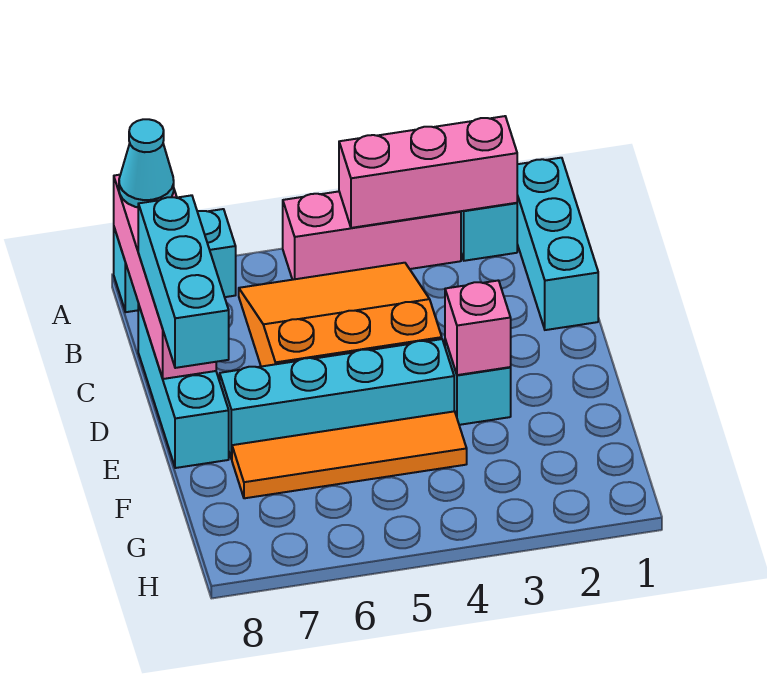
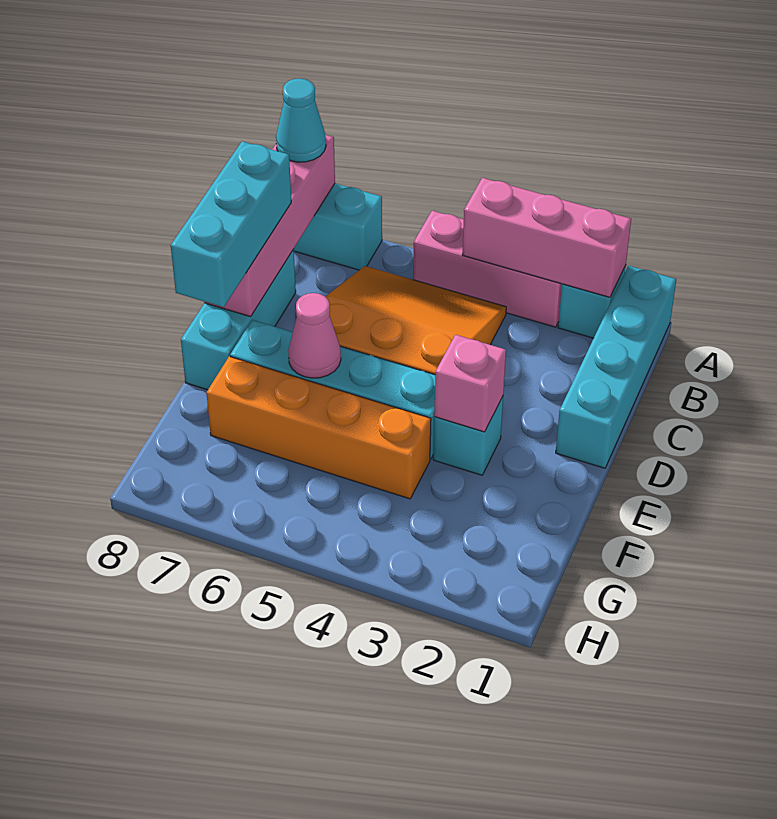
cyan 1x3 brick [517,158,598,330] -> cyan 1x4 brick [556,266,676,468]
none -> pink 1x1 cone [288,293,341,378]
orange 1x4 tile [232,411,467,498] -> orange 1x4 brick [206,356,431,499]

